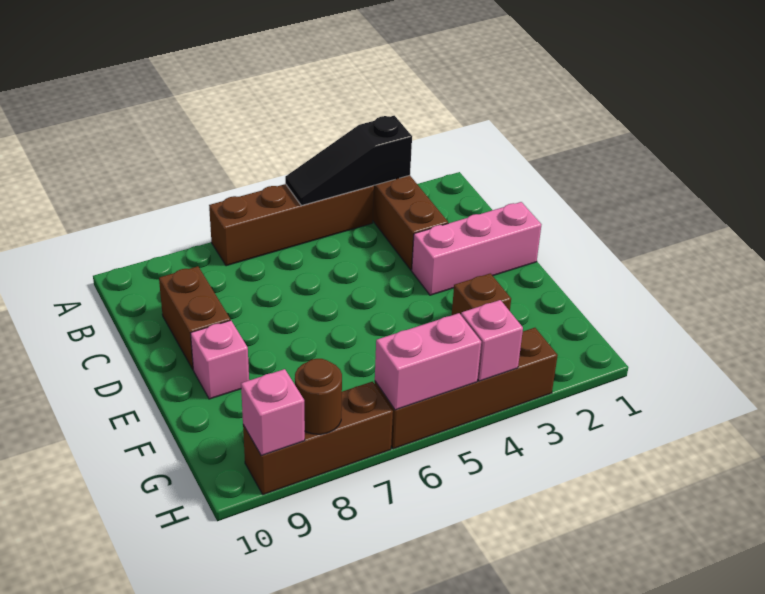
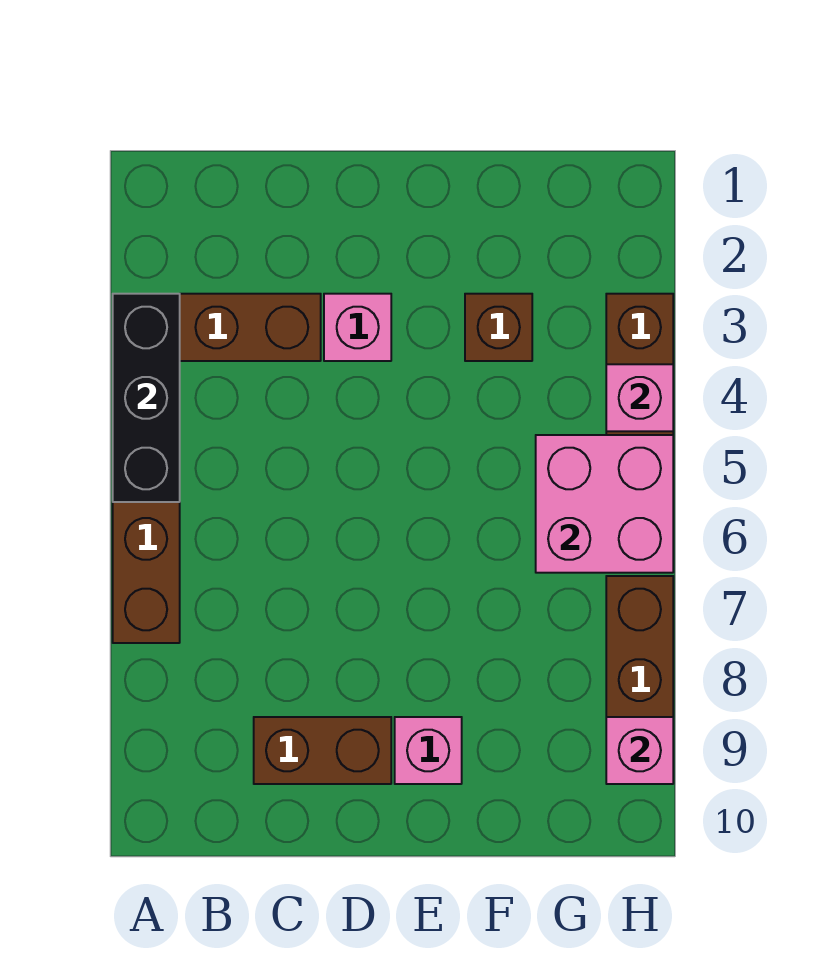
black 1x3 slope [285,116,412,206] -> black 1x3 brick [113,294,180,502]
pink 1x3 brick [412,202,542,295] -> pink 1x1 brick [324,294,391,361]
pink 1x2 brick [375,313,481,410] -> pink 2x2 brick [536,435,673,573]
brown 1x1 round brick [295,359,342,434] -> none

